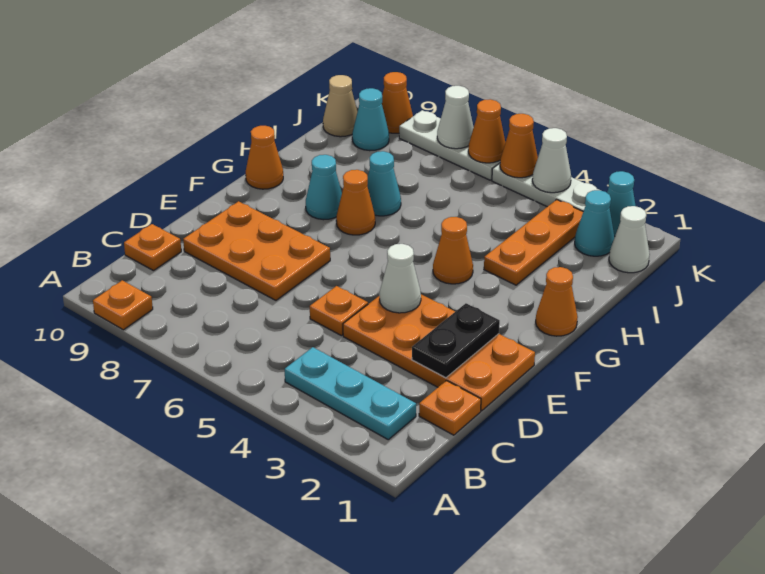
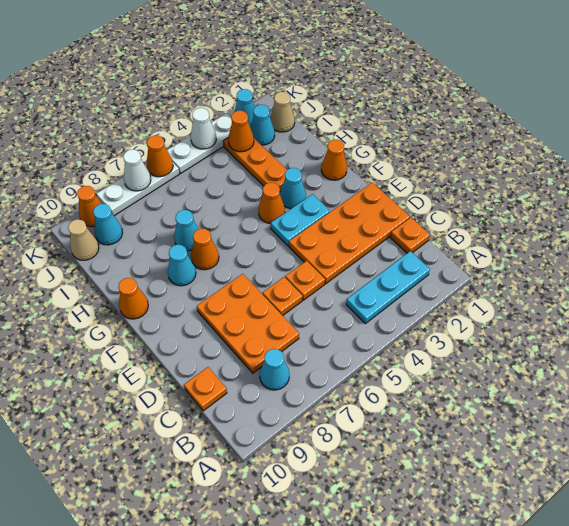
orange 1x1 plate [93,280,153,330] -> orange 1x1 plate moved to [263,277,303,316]
none -> cyan 1x1 cone [260,349,289,390]
black 1x2 plate [412,303,500,378] -> none
orange 2x3 plate [183,201,330,300] -> orange 2x3 plate turned to [197,274,299,373]
white 1x1 cone [379,244,421,313] -> none
none -> cyan 1x2 plate [271,194,330,246]
none -> cyan 1x1 cone [280,168,306,209]
white 1x1 cone [609,206,650,273] -> tan 1x1 cone [270,92,295,132]
orange 1x1 cone [500,114,538,178] -> orange 1x1 cone moved to [228,111,254,152]

